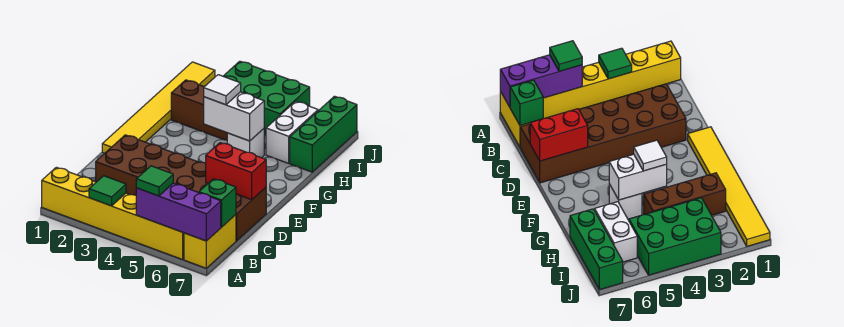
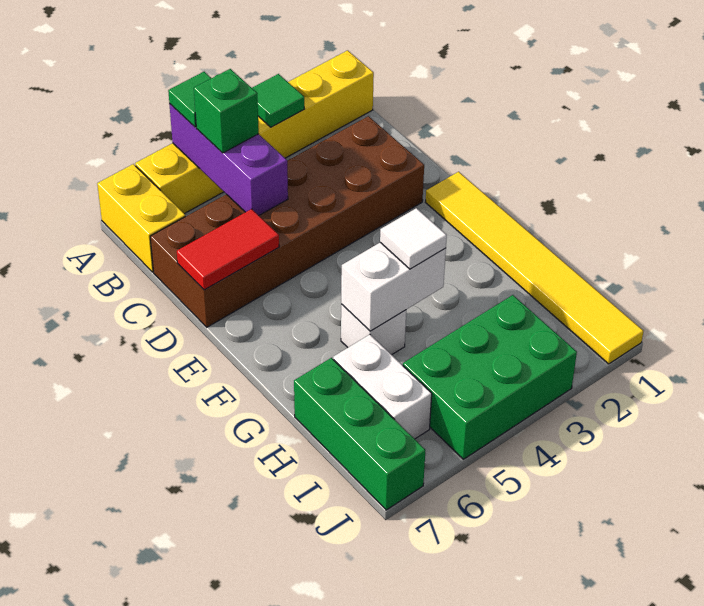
purple 1x3 brick [136,183,221,241] -> purple 1x3 brick turned to [169,104,288,215]
green 1x1 brick [199,179,236,227] -> green 1x1 brick moved to [194,69,259,153]
red 1x2 brick [206,143,266,200] -> red 1x2 tile [177,209,279,290]
brown 1x3 brick [171,80,227,140] -> none

